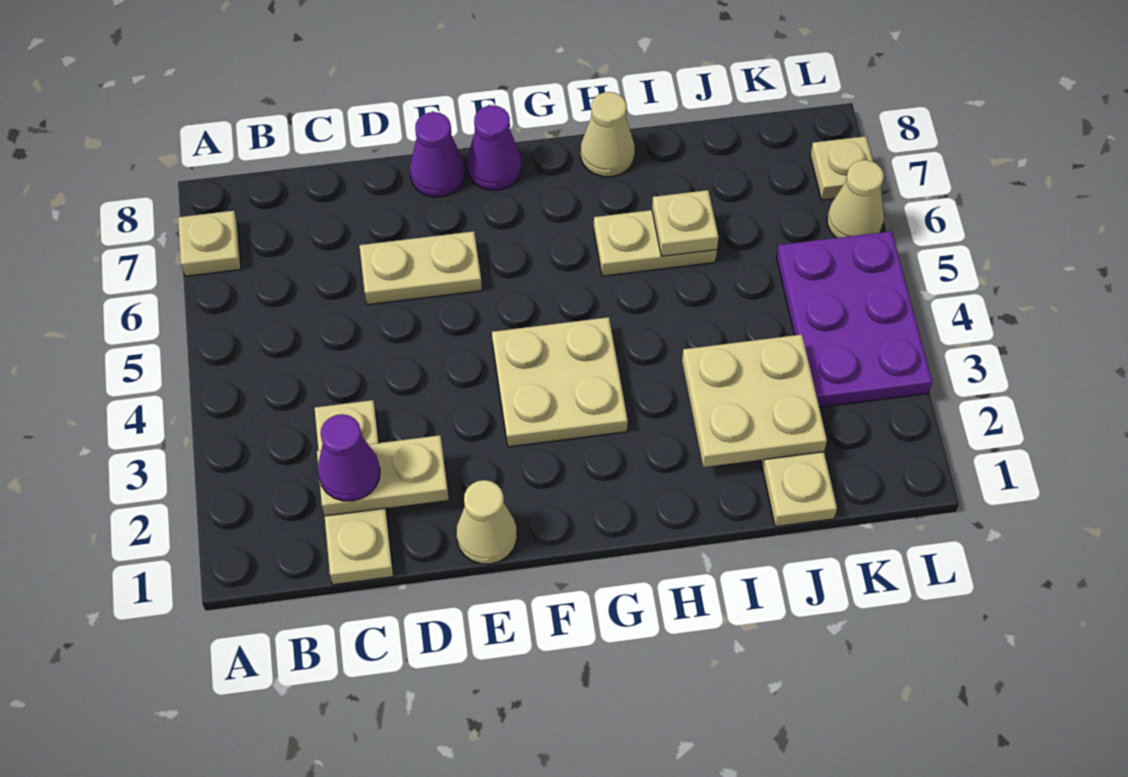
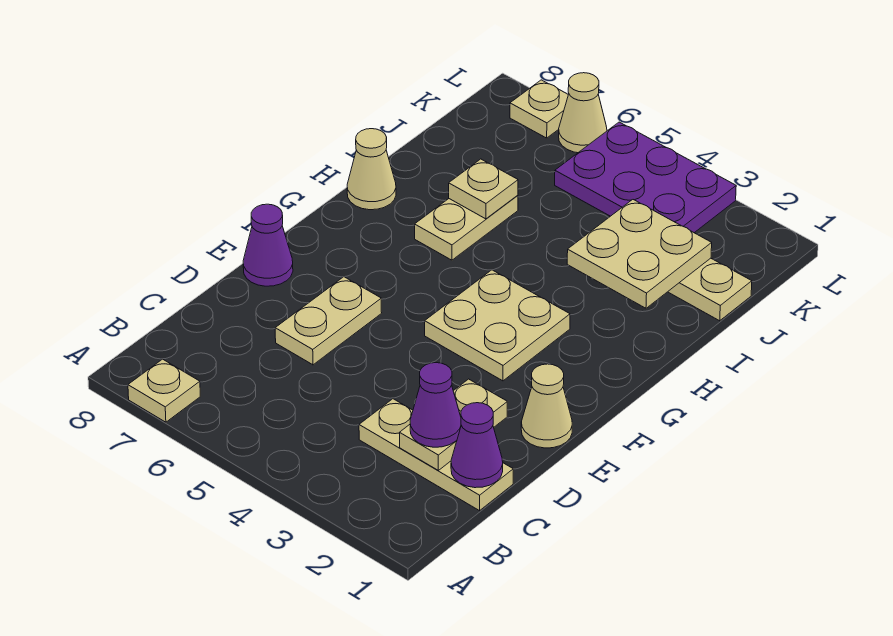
purple 1x1 cone [467,105,521,190] -> purple 1x1 cone moved to [451,403,503,488]

